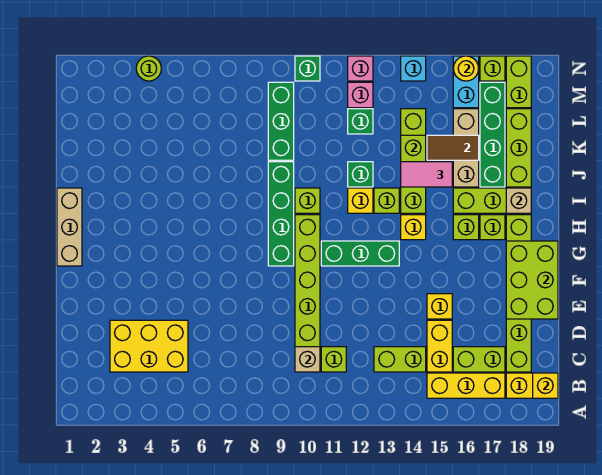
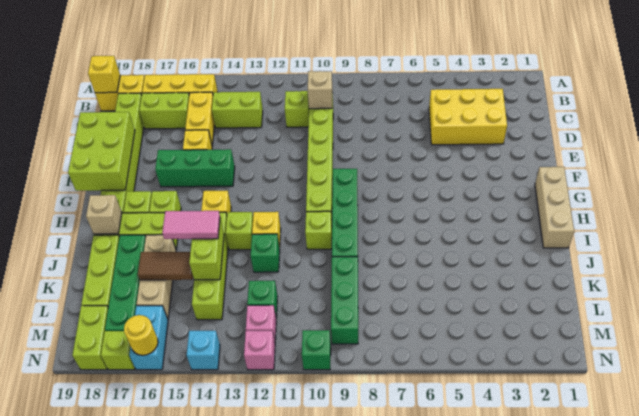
green 1x3 brick [321,241,399,266] -> green 1x3 brick moved to [155,149,235,187]
lime 1x1 round brick [136,56,161,81] -> none

